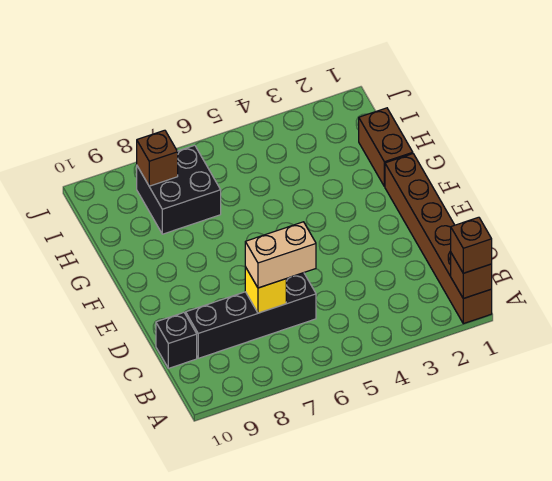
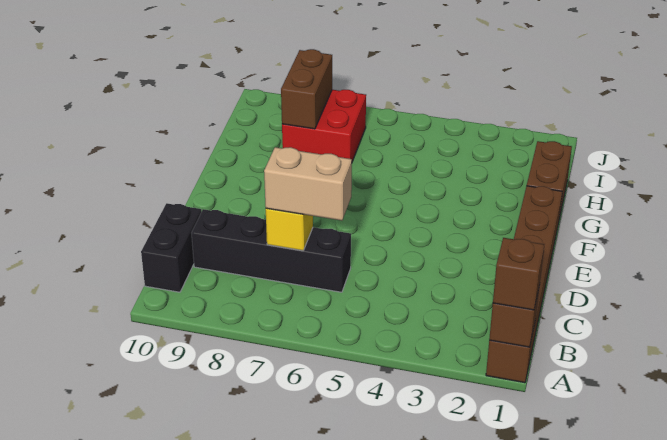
black 1x1 brick [156,313,197,368] -> black 1x2 brick [141,203,201,292]
black 2x2 brick [137,145,221,234] -> red 2x2 brick [282,90,366,162]
brown 1x1 brick [137,130,178,186] -> brown 1x2 brick [281,49,332,129]

